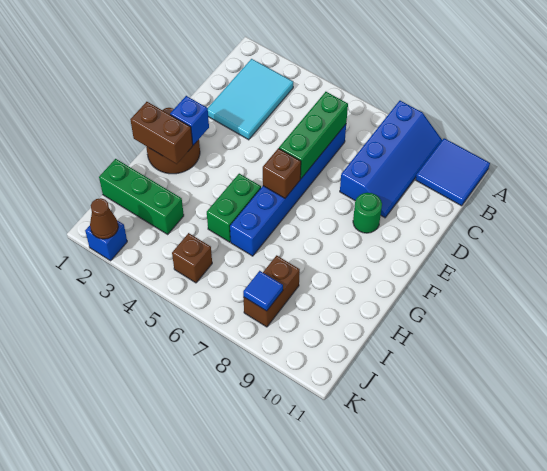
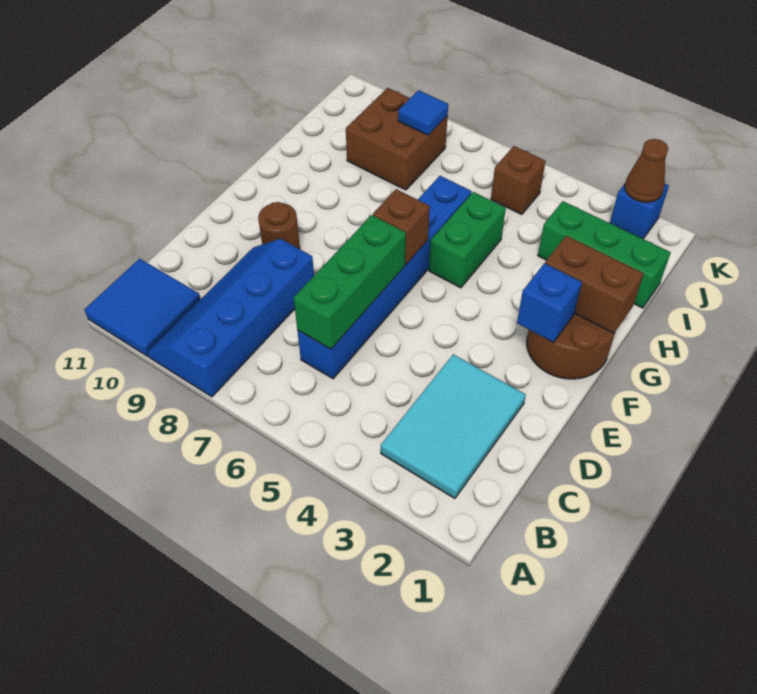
green 1x1 round brick [353,193,382,233] -> brown 1x1 round brick [258,202,300,249]
brown 1x2 brick [243,255,300,327] -> brown 2x2 brick [346,88,448,190]

